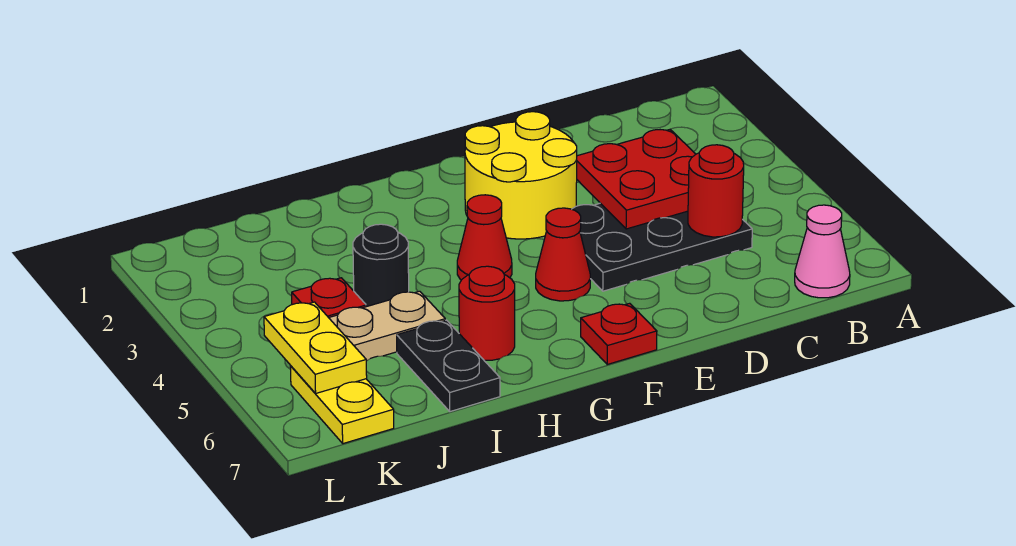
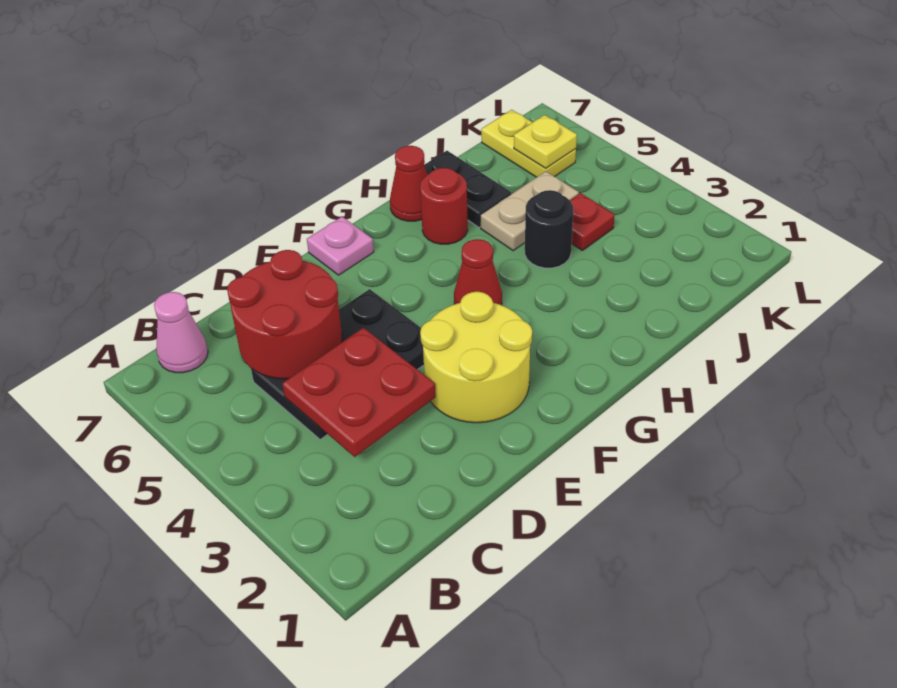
red 1x1 round brick [688,145,744,237] -> red 2x2 round brick [227,250,342,379]
red 1x1 cone [536,208,590,301] -> red 1x1 cone moved to [390,146,427,221]
red 1x1 plate [581,303,657,364] -> pink 1x1 plate [307,217,374,275]
yellow 1x2 plate [264,302,367,394] -> yellow 1x1 plate [514,115,577,168]

